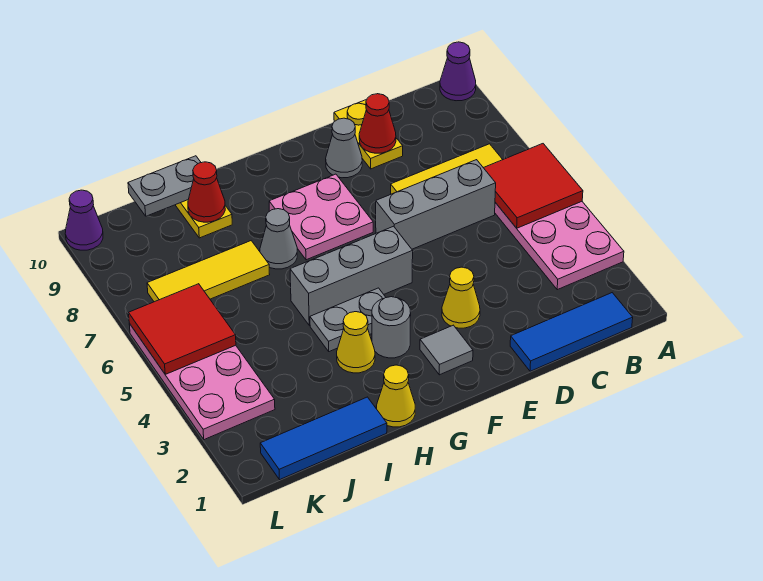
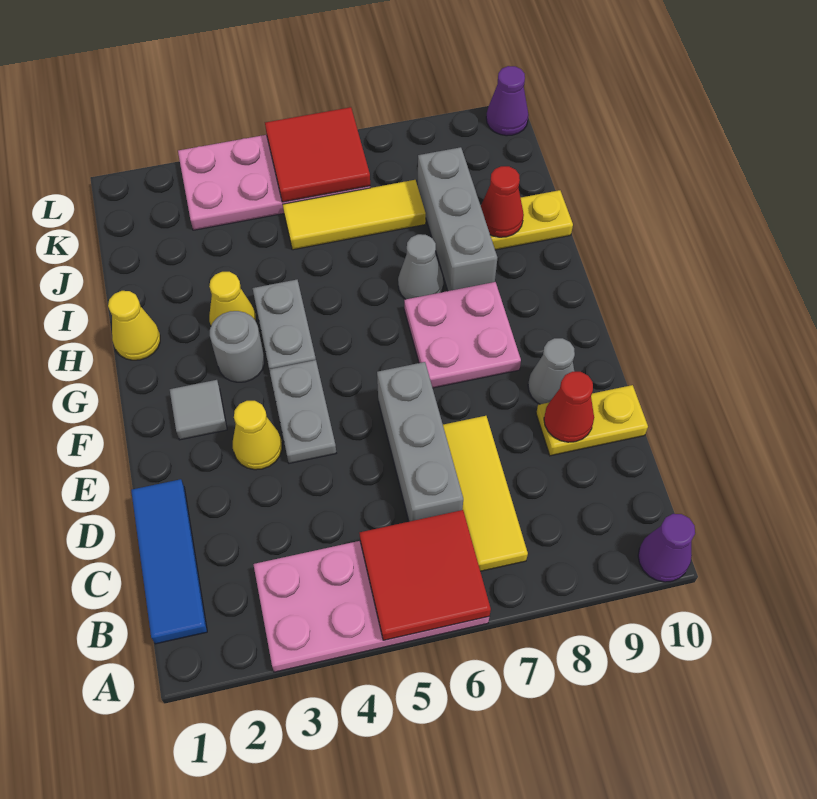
grey 1x3 brick [290,226,413,325] -> grey 1x3 brick moved to [418,147,497,291]
blue 1x3 tile [260,397,387,480] -> none
yellow 1x3 tile [147,241,270,302] -> yellow 1x3 tile turned to [283,180,426,250]
grey 1x2 plate [128,156,201,216] -> grey 1x2 plate moved to [269,360,336,463]

